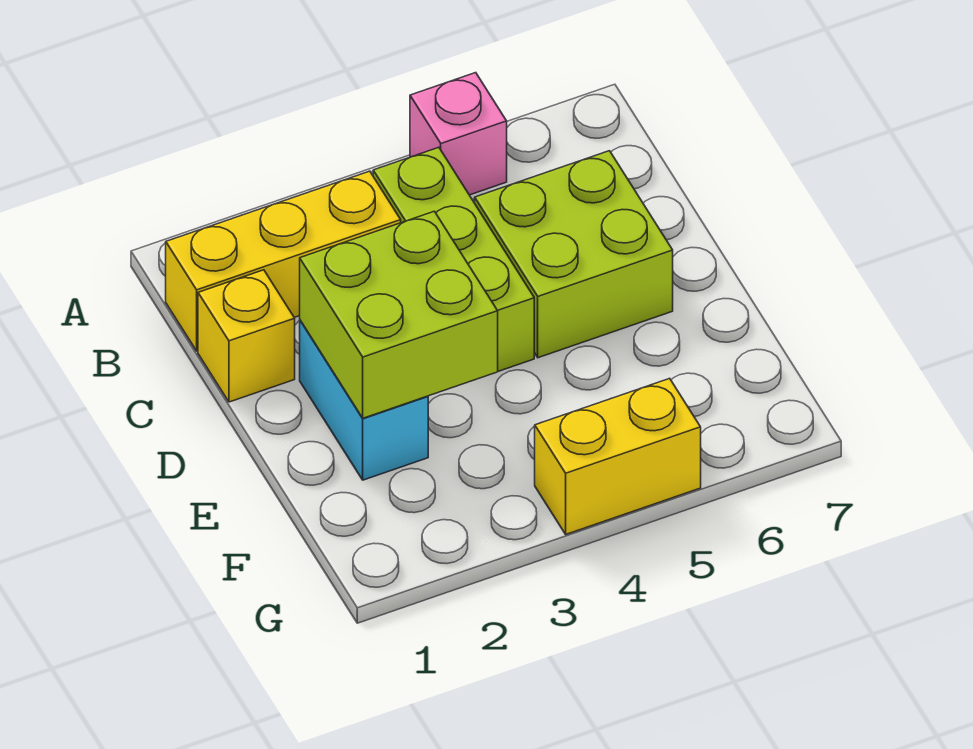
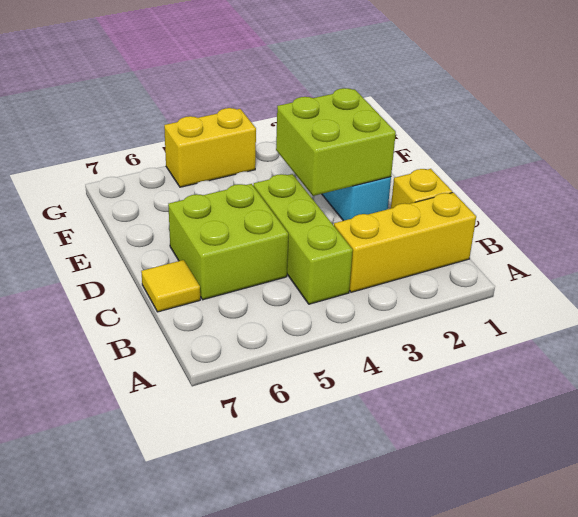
pink 1x1 brick [410,73,507,195] -> none
none -> yellow 1x1 tile [141,260,200,312]

